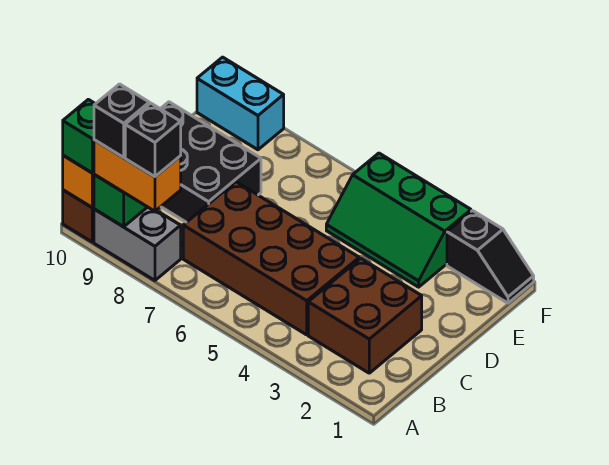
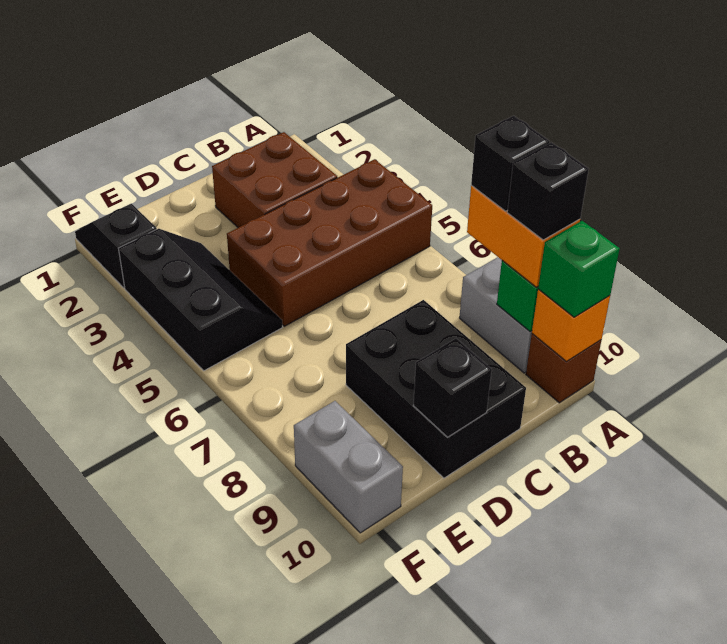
brown 2x4 brick [183,182,359,335] -> brown 2x4 brick turned to [227,159,432,326]
none -> black 1x1 brick [413,339,492,437]
green 2x3 slope [326,153,471,287] -> black 2x3 slope [118,229,282,371]
cyan 1x2 brick [197,57,284,150] -> grey 1x2 brick [294,401,403,533]

